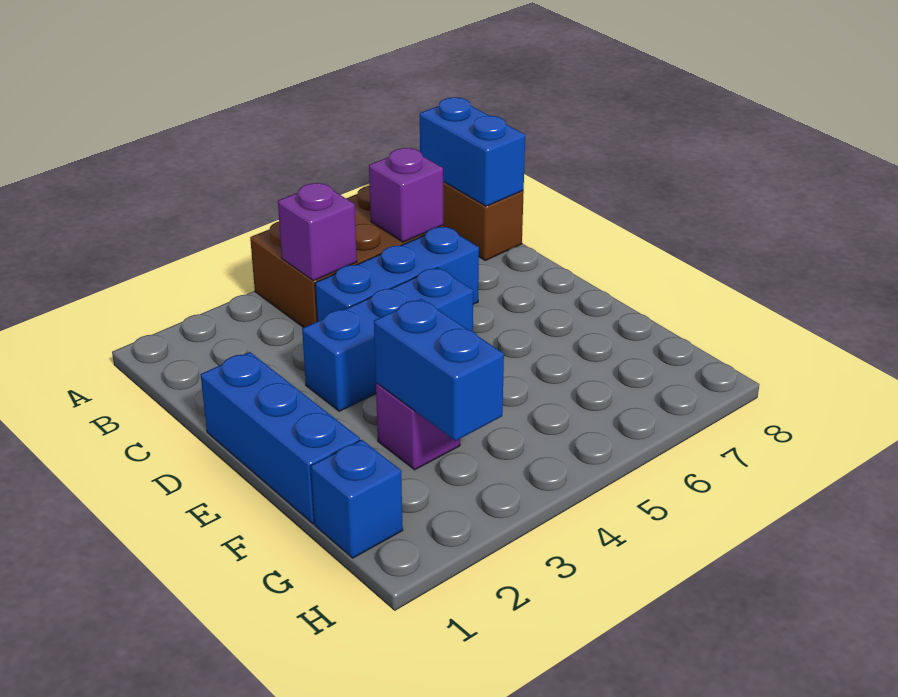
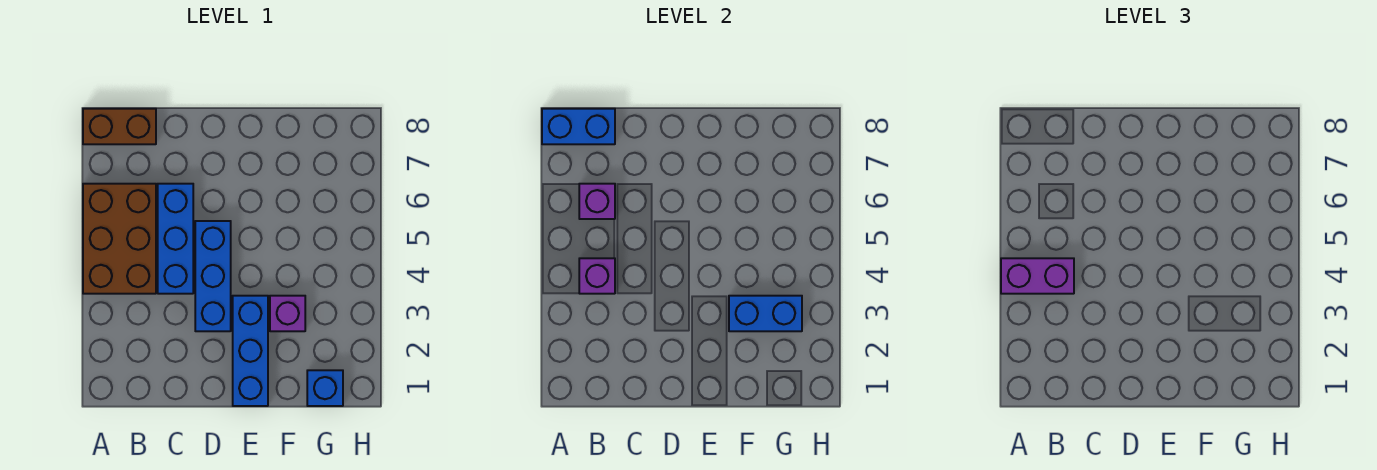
none -> purple 1x2 brick [1001,258,1074,294]
blue 1x3 brick [200,352,360,524] -> blue 1x3 brick turned to [233,296,268,406]

